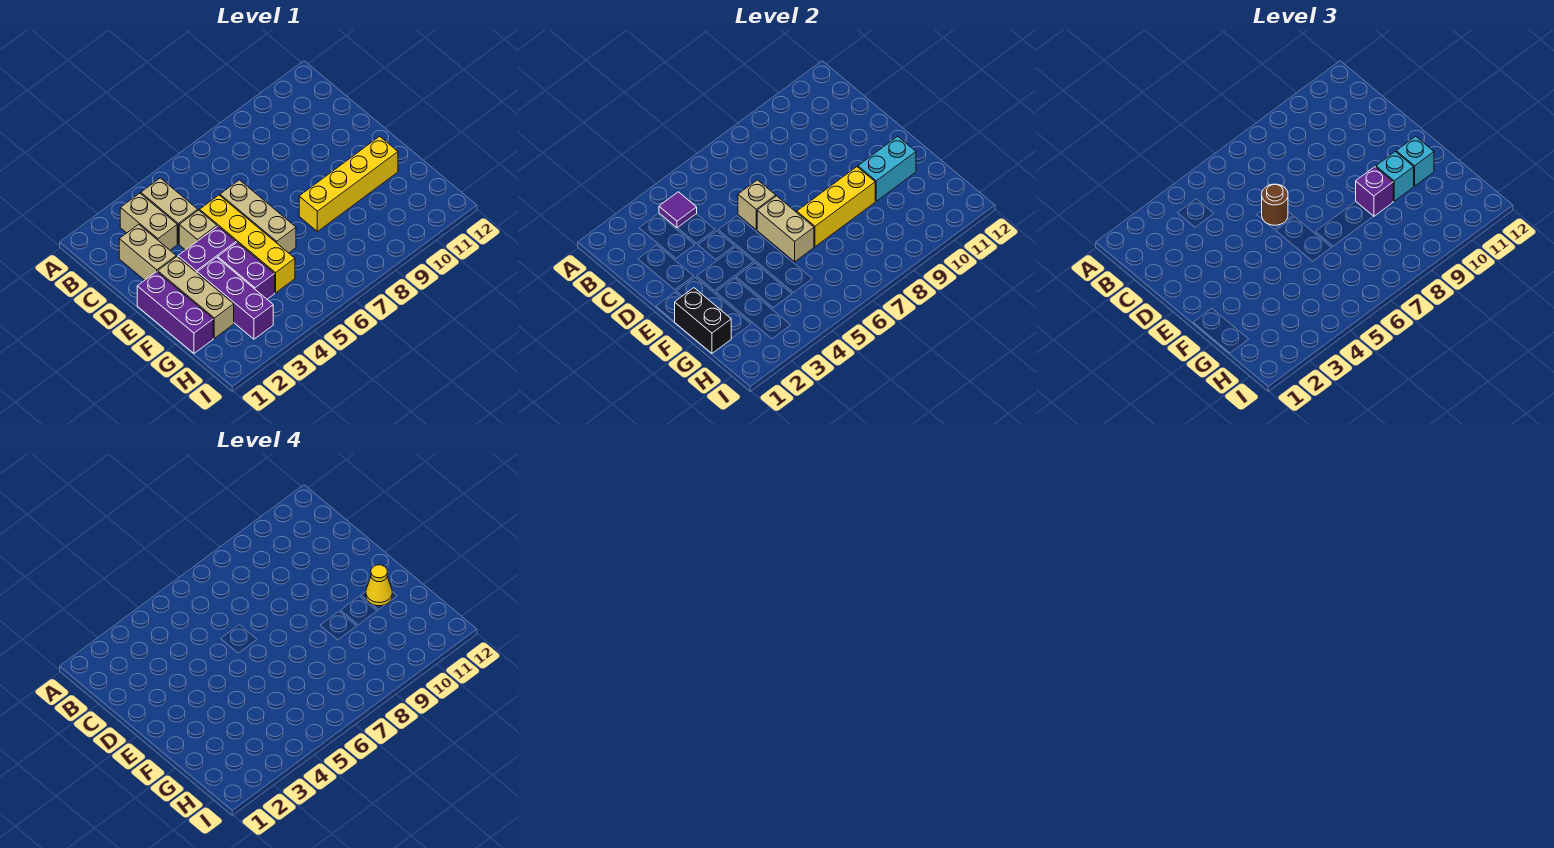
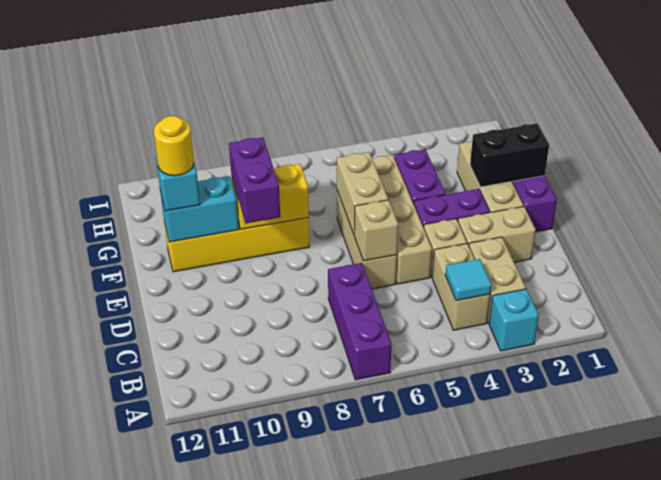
purple 1x1 tile [659,192,697,228] -> cyan 1x1 tile [445,259,491,301]
tan 1x2 brick [119,224,176,280] -> tan 1x2 brick turned to [458,206,536,262]
yellow 1x4 brick [200,195,295,293] -> tan 1x4 brick [372,155,432,284]
brown 1x1 round brick [1262,184,1288,225] -> none
black 1x2 brick [675,288,731,353] -> black 1x2 brick turned to [470,124,549,187]
purple 1x3 brick [197,257,273,339] -> purple 1x3 brick moved to [328,263,392,380]
yellow 1x3 brick [797,167,875,247] -> yellow 1x2 brick [232,164,309,229]
purple 1x1 brick [1356,167,1393,216] -> purple 1x2 brick [229,137,280,223]
cyan 1x1 brick [1376,152,1414,201] -> cyan 1x1 brick moved to [489,289,539,351]
yellow 1x1 cone [366,565,392,606] -> yellow 1x1 round brick [154,116,194,176]

